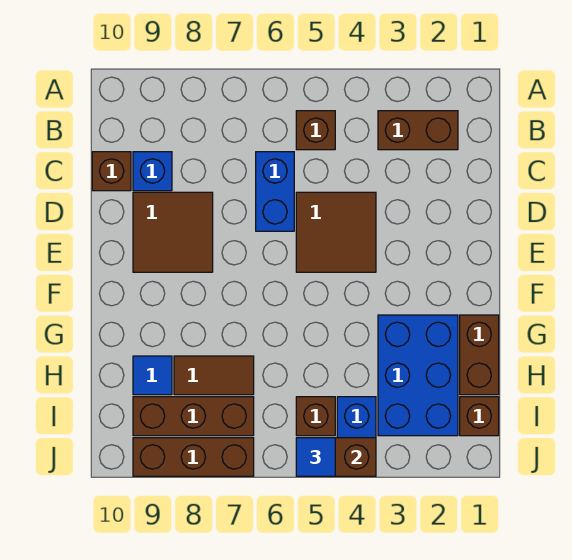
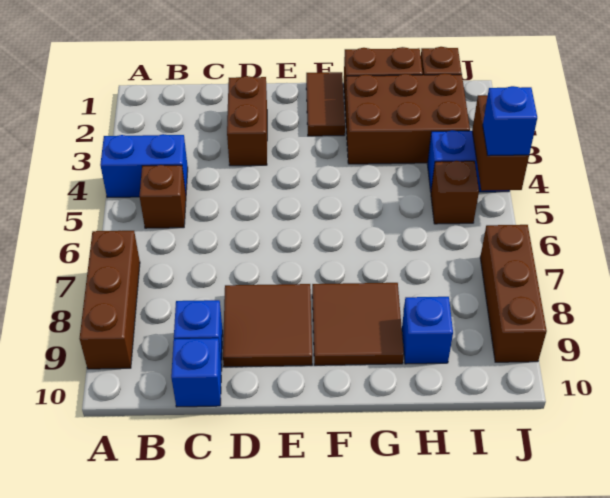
brown 1x2 brick [378,111,458,150] -> brown 1x2 brick moved to [227,76,267,166]
blue 1x2 brick [256,152,294,231] -> blue 1x2 brick moved to [100,134,188,198]
brown 1x1 brick [92,152,131,191] -> blue 1x1 brick [171,338,222,407]
brown 2x2 tile [296,192,376,272] -> brown 2x2 tile moved to [312,283,404,365]
blue 2x3 brick [378,315,458,436] -> brown 2x3 brick [345,73,470,164]
brown 1x2 tile [174,356,254,395] -> brown 1x2 tile moved to [306,72,345,136]
blue 1x1 tile [133,356,172,395] -> blue 1x1 brick [402,297,453,364]
brown 1x3 brick [133,397,254,436] -> brown 1x3 brick moved to [80,231,140,369]
blue 1x1 tile [296,438,335,476] -> blue 1x1 brick [483,86,537,156]

